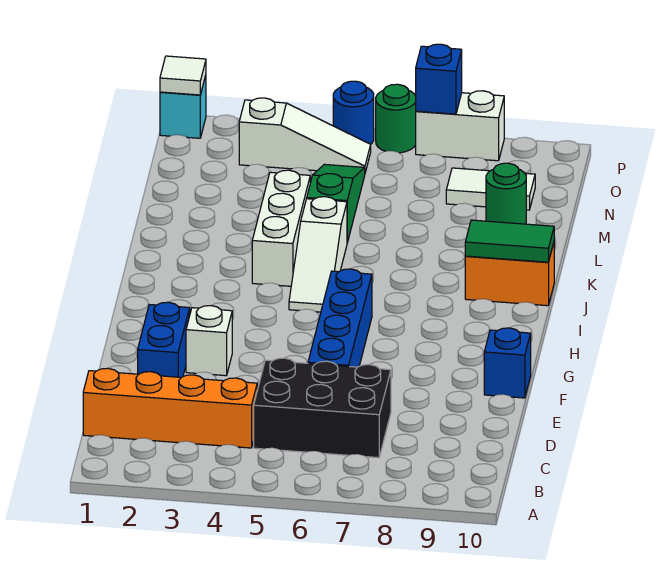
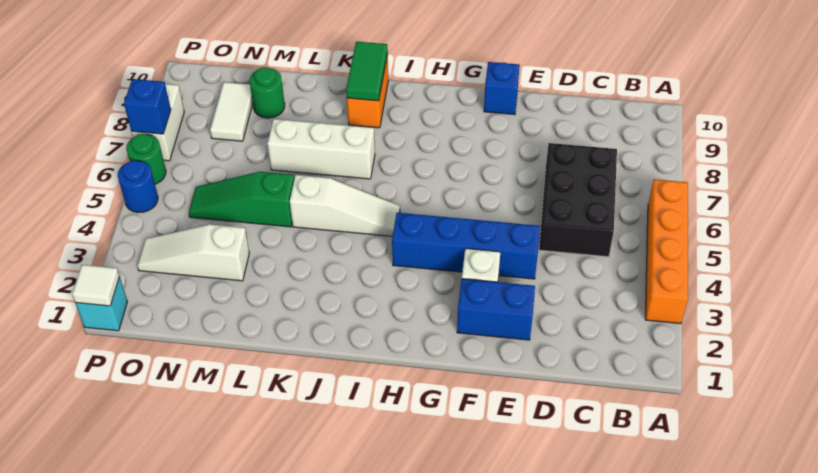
orange 1x4 brick [83,368,257,448] -> orange 1x4 brick moved to [645,179,688,324]
blue 1x4 brick [308,269,372,367] -> blue 1x4 brick moved to [392,213,540,279]
white 1x3 brick [252,170,310,286] -> white 1x3 brick moved to [267,119,375,179]
white 1x3 slope [239,98,371,172] -> white 1x3 slope turned to [137,224,249,281]

